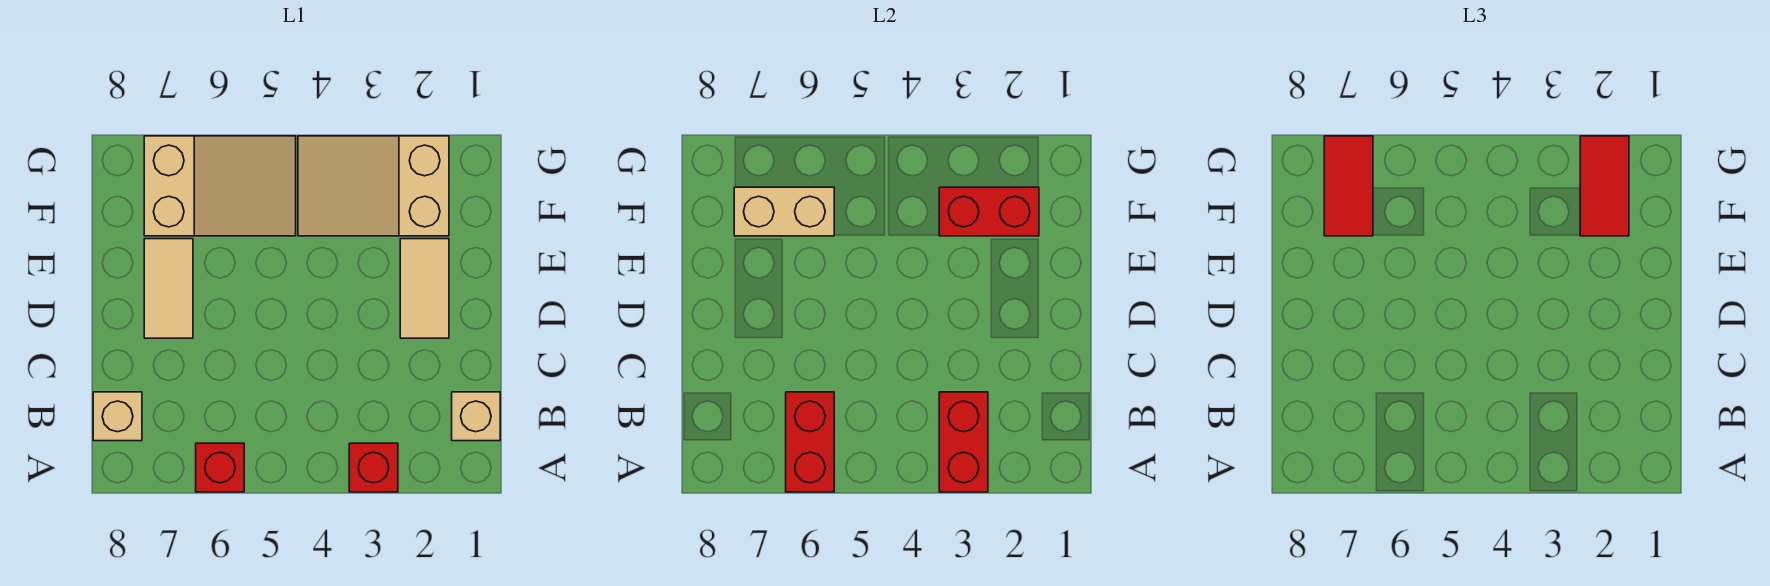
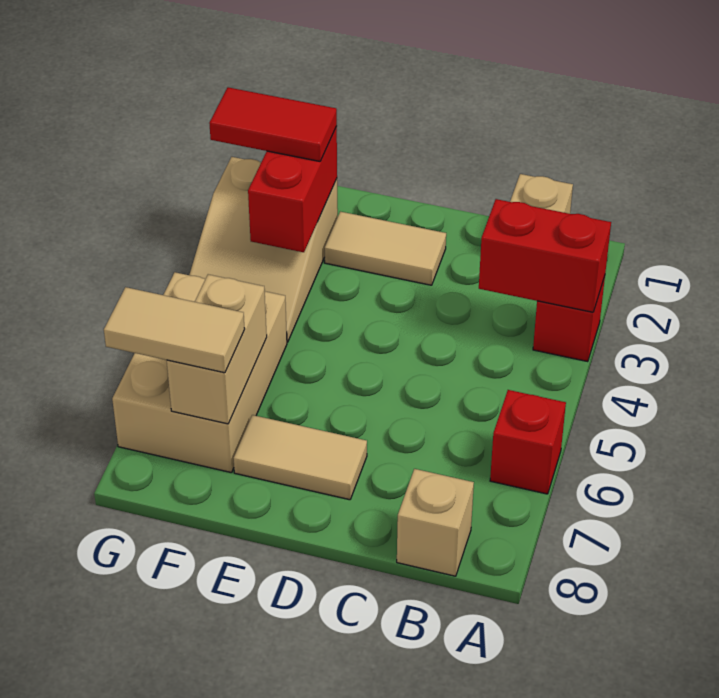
red 1x2 brick [786,392,834,492] -> none
tan 2x3 slope [144,136,296,236] -> tan 2x3 brick [112,272,287,473]
red 1x2 tile [1324,136,1373,236] -> tan 1x2 tile [104,287,245,373]

